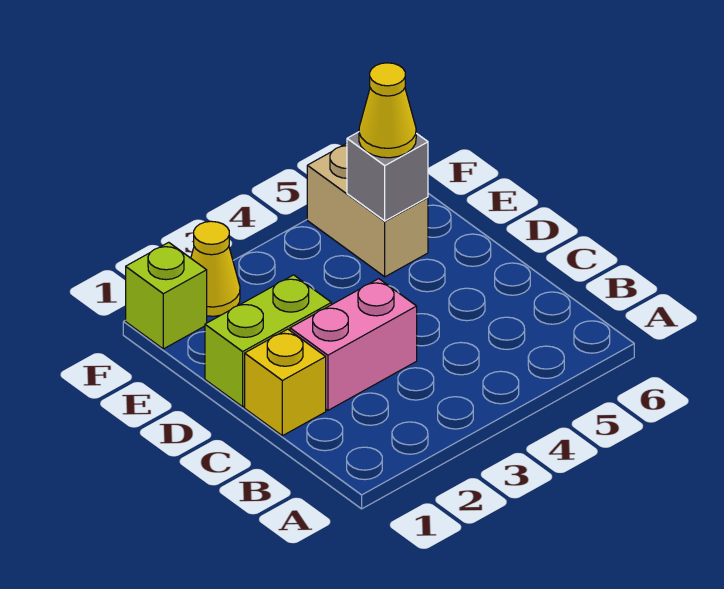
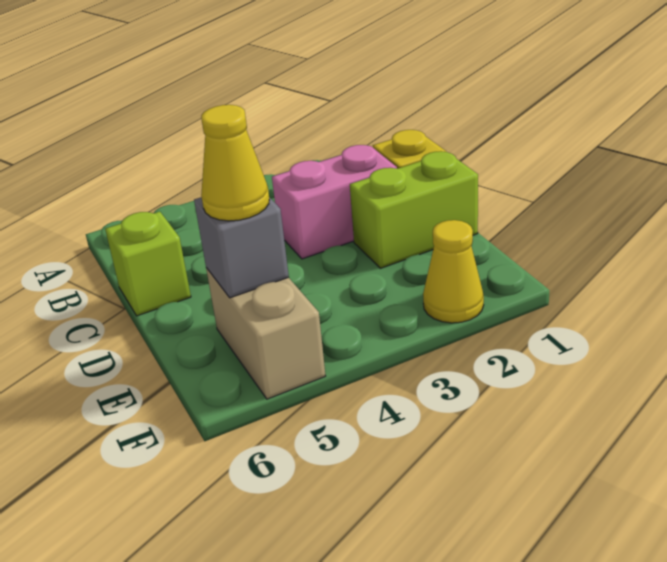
lime 1x1 brick [126,242,207,349] -> lime 1x1 brick moved to [105,212,191,316]

